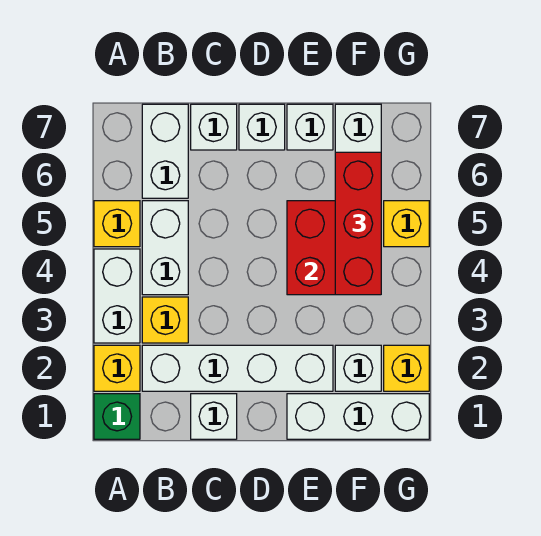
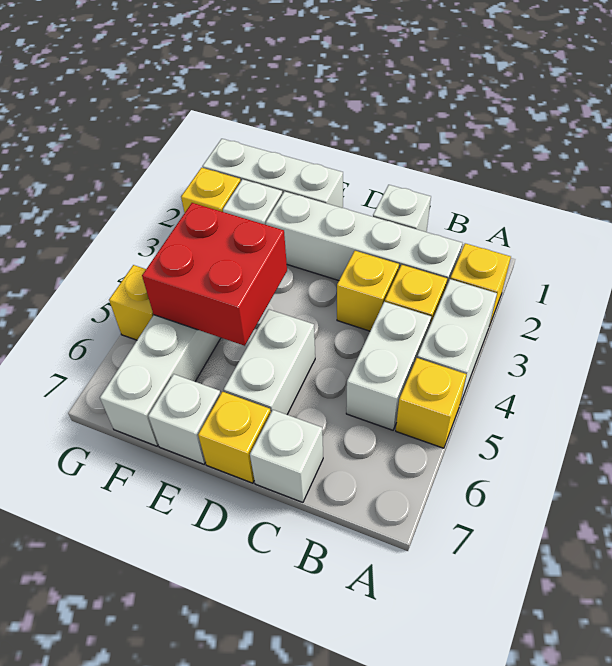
green 1x1 brick [94,394,140,439] -> none
white 1x2 brick [142,104,188,198] -> white 1x2 brick moved to [224,309,315,415]
none -> yellow 1x1 brick [337,251,399,331]
white 1x1 brick [239,104,285,150] -> yellow 1x1 brick [198,392,271,483]
red 1x3 brick [335,152,381,295] -> none

